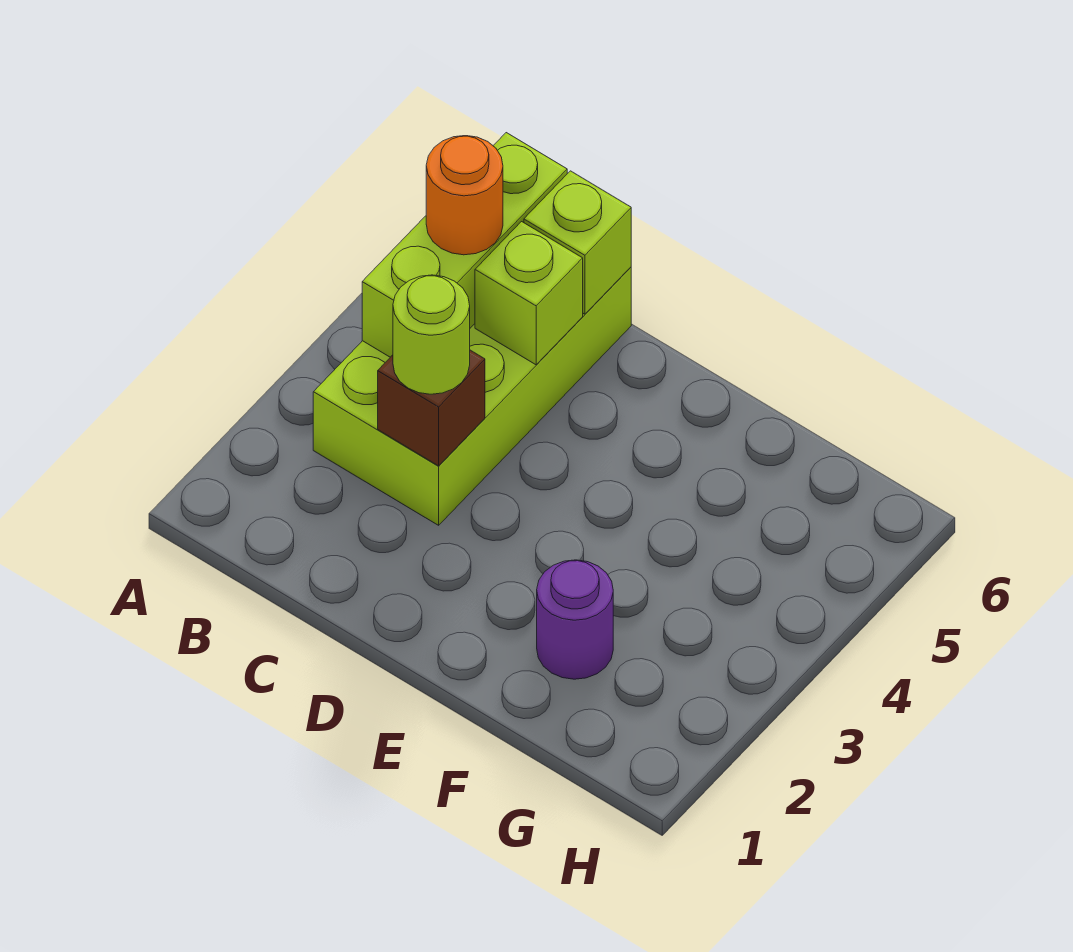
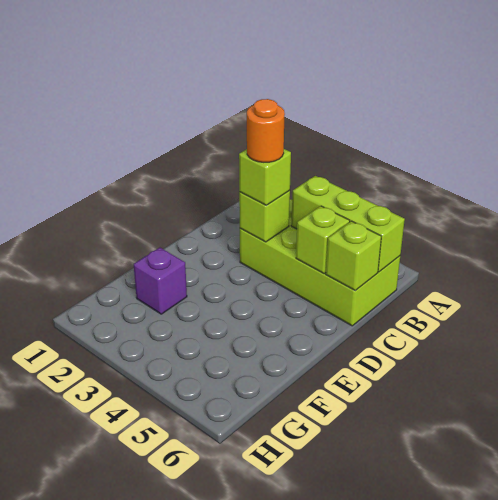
orange 1x1 round brick [426,136,503,255] -> orange 1x1 round brick moved to [247,99,285,162]
brown 1x1 brick [378,350,485,466] -> lime 1x1 brick [239,191,290,242]
lime 1x1 round brick [393,275,470,394] -> lime 1x1 brick [239,149,291,205]
purple 1x1 round brick [537,560,613,679] -> purple 1x1 brick [134,248,187,314]

